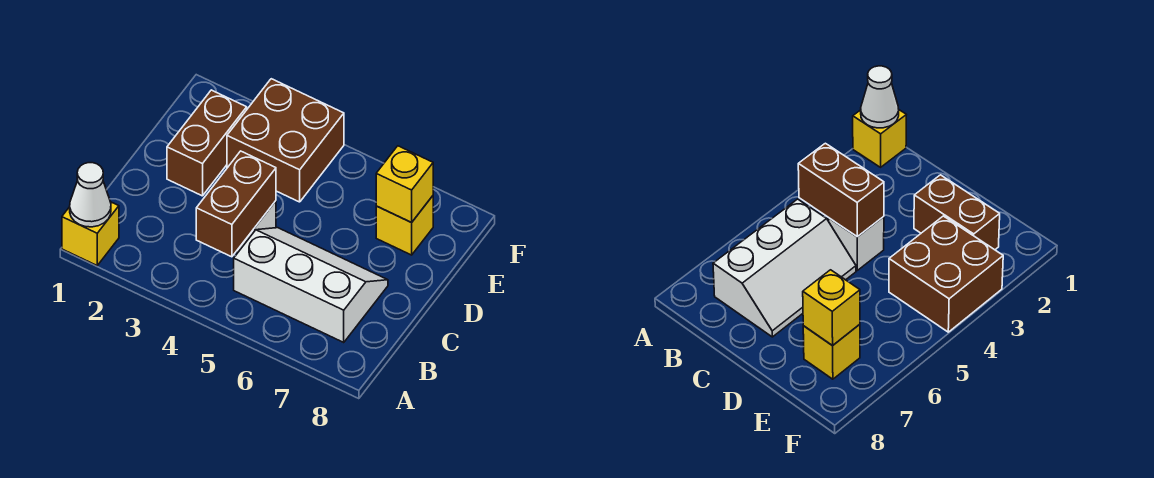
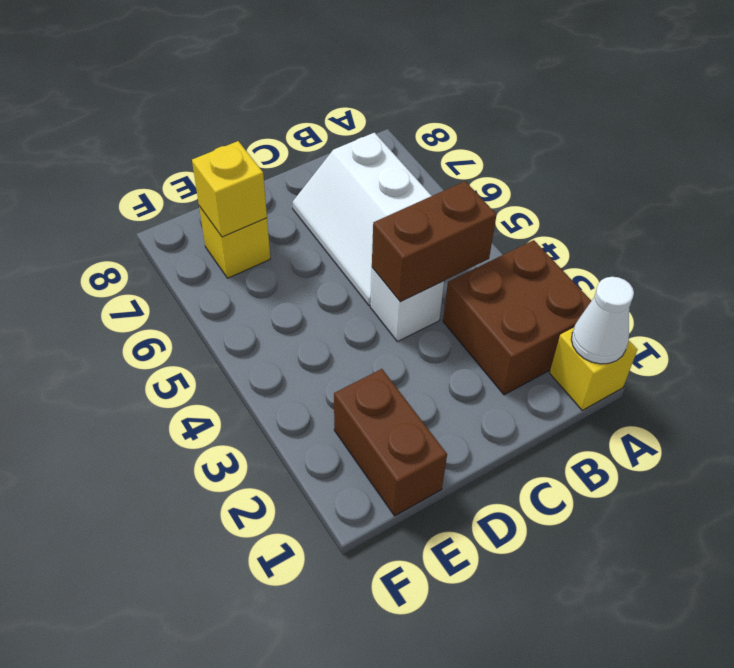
brown 1x2 brick [167,90,247,196] -> brown 1x2 brick turned to [334,369,447,516]
brown 2x2 brick [227,79,344,202] -> brown 2x2 brick moved to [443,240,591,395]

